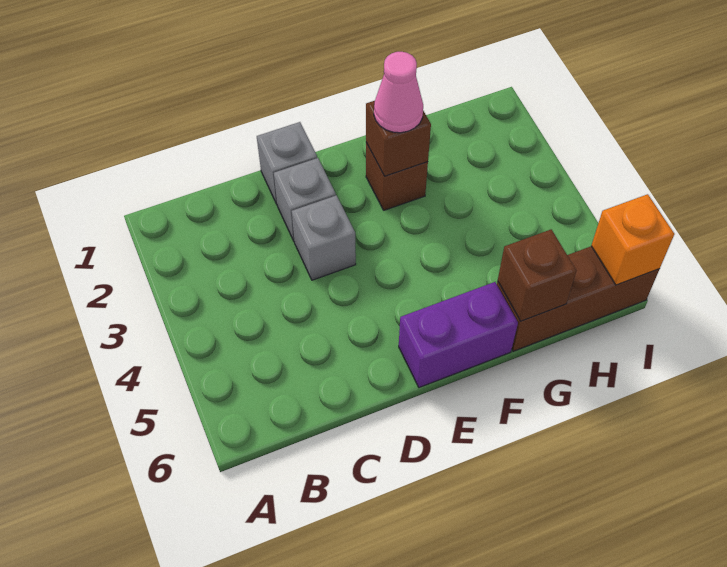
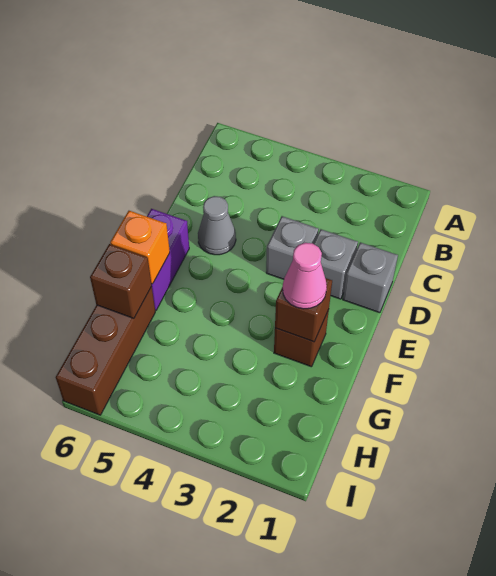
none -> grey 1x1 cone [198,196,236,255]
orange 1x1 brick [591,194,674,285] -> orange 1x1 brick moved to [110,211,170,284]

